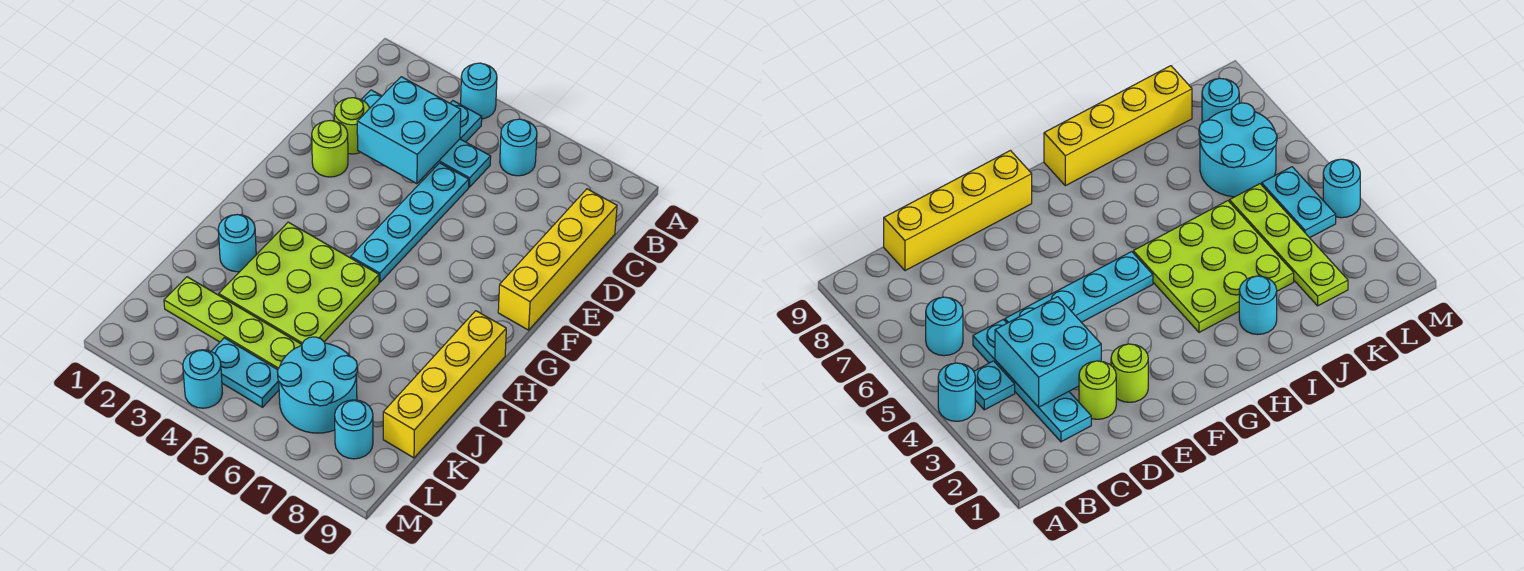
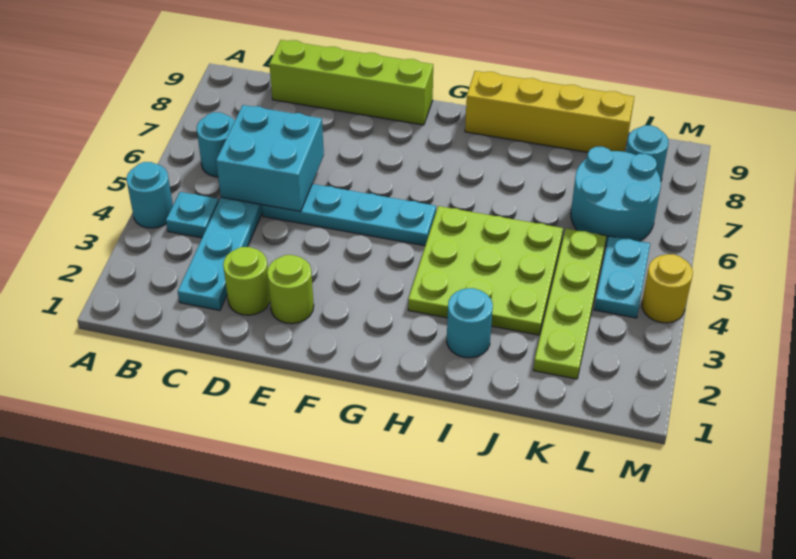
cyan 2x2 brick [357,77,461,184] -> cyan 2x2 brick moved to [216,105,324,212]
yellow 1x4 brick [498,189,617,330] -> lime 1x4 brick [269,40,433,125]
cyan 1x1 round brick [183,350,222,408] -> yellow 1x1 round brick [642,254,693,323]

